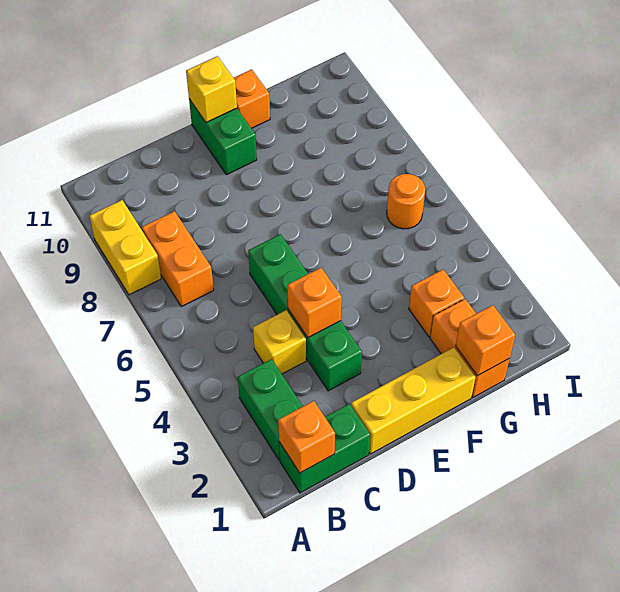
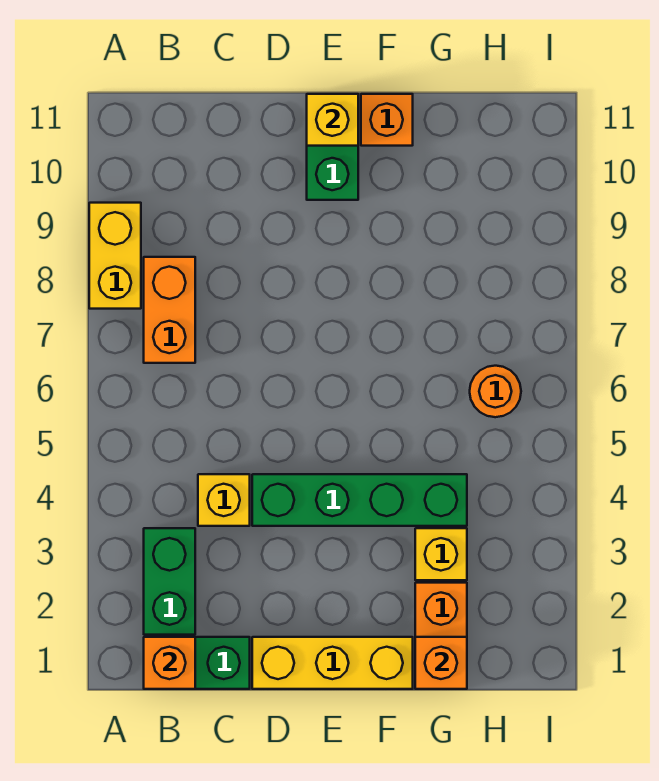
green 1x4 brick [248,234,362,391] -> green 1x4 brick turned to [252,474,467,526]
orange 1x1 brick [288,268,342,337] -> none
orange 1x1 brick [409,270,464,337] -> yellow 1x1 brick [415,528,467,580]

